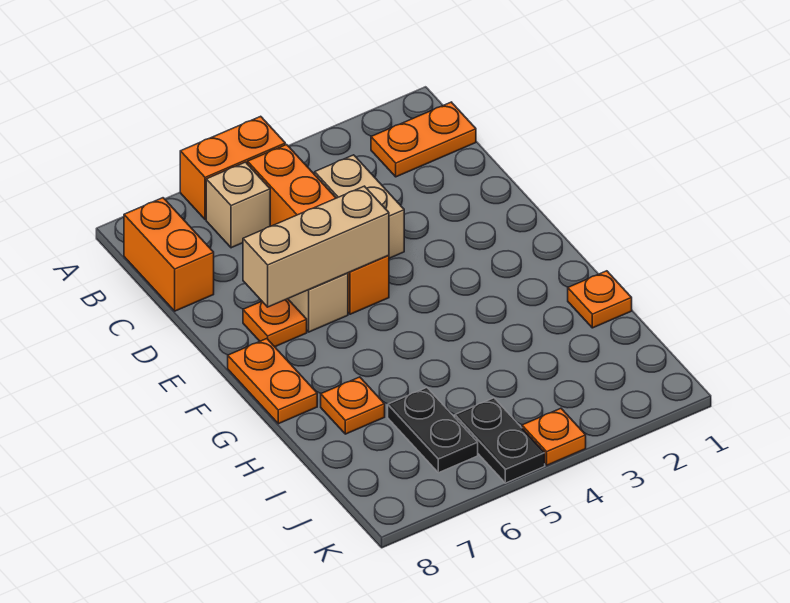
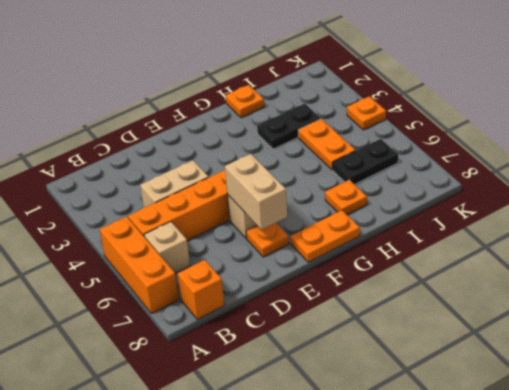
orange 1x2 brick [180,116,285,220] -> orange 1x3 brick [100,216,179,314]
orange 1x2 plate [371,102,476,177] -> orange 1x2 plate moved to [298,119,355,170]
orange 1x2 brick [124,198,214,311] -> orange 1x1 brick [178,260,224,319]
tan 1x3 brick [243,186,389,307] -> tan 1x2 brick [225,154,287,230]
black 1x2 plate [455,398,545,483] -> black 1x2 plate moved to [257,104,321,149]

